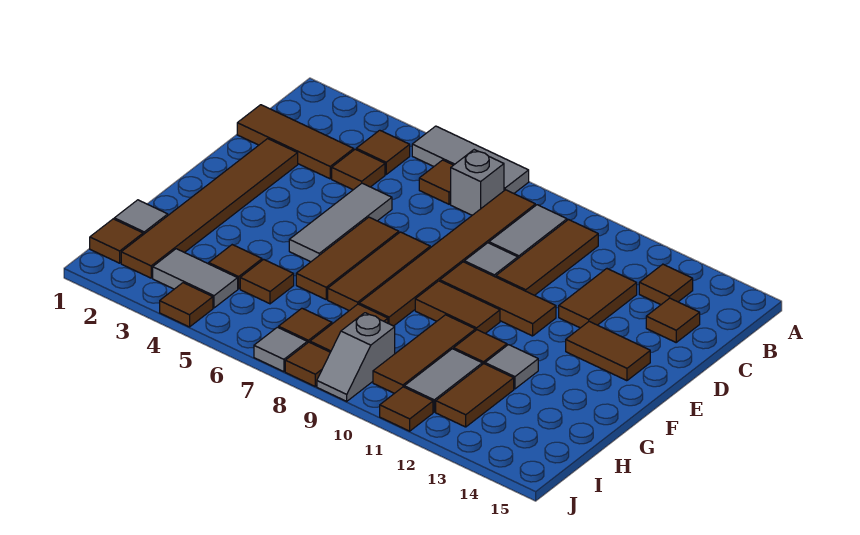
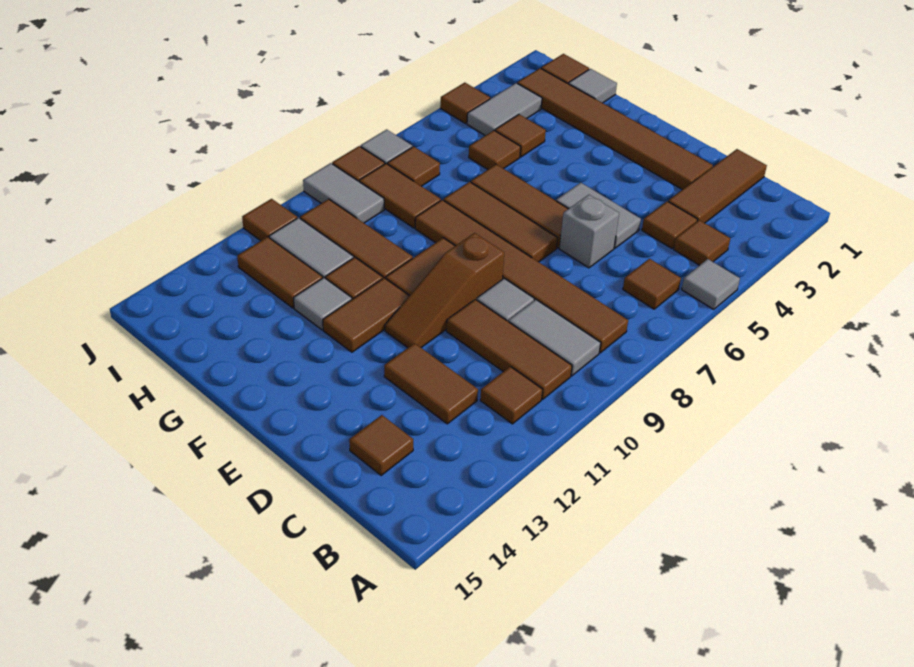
grey 1x3 tile [412,126,529,193] -> grey 1x1 tile [682,259,740,310]
grey 1x1 brick [451,150,504,215] -> grey 1x1 brick moved to [559,195,619,268]
brown 1x1 tile [639,264,693,305] -> brown 1x1 tile moved to [480,367,543,424]
grey 1x3 tile [289,183,392,262] -> grey 1x2 tile [556,183,641,248]
brown 1x3 tile [440,262,556,336] -> brown 1x3 slope [385,233,504,348]
brown 1x2 tile [566,321,650,381] -> brown 1x2 tile moved to [323,278,409,352]
grey 1x2 slope [317,313,395,401] -> grey 1x2 tile [303,163,384,223]

